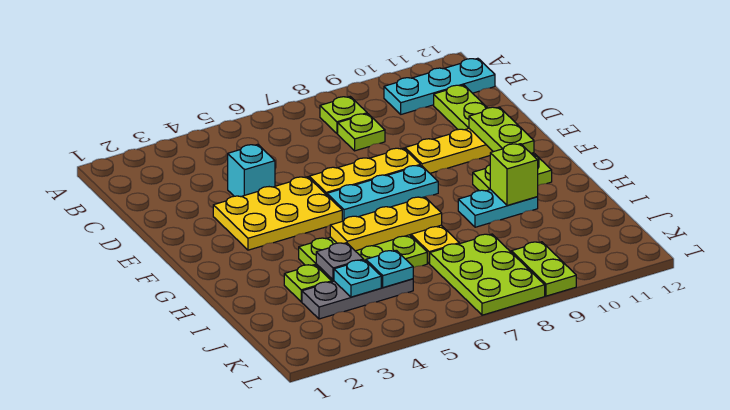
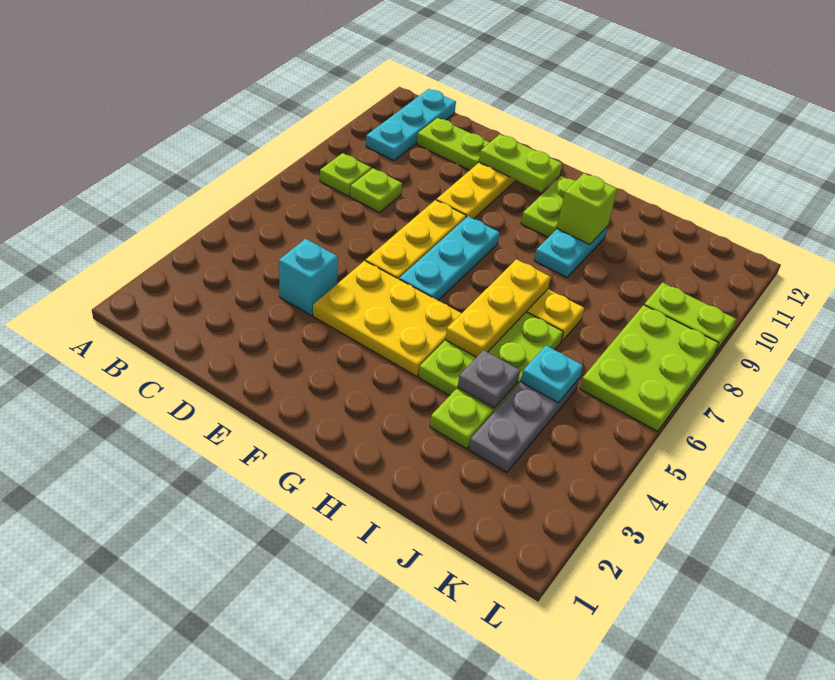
yellow 2x3 plate [213,177,342,250] -> yellow 2x3 plate turned to [313,261,462,376]
cyan 1x1 plate [334,260,381,297] -> none
lime 2x3 plate [430,234,545,315] -> lime 2x3 plate turned to [580,305,718,431]

